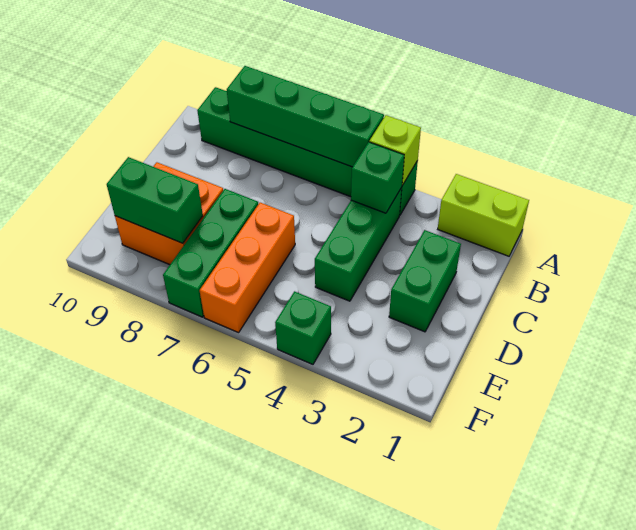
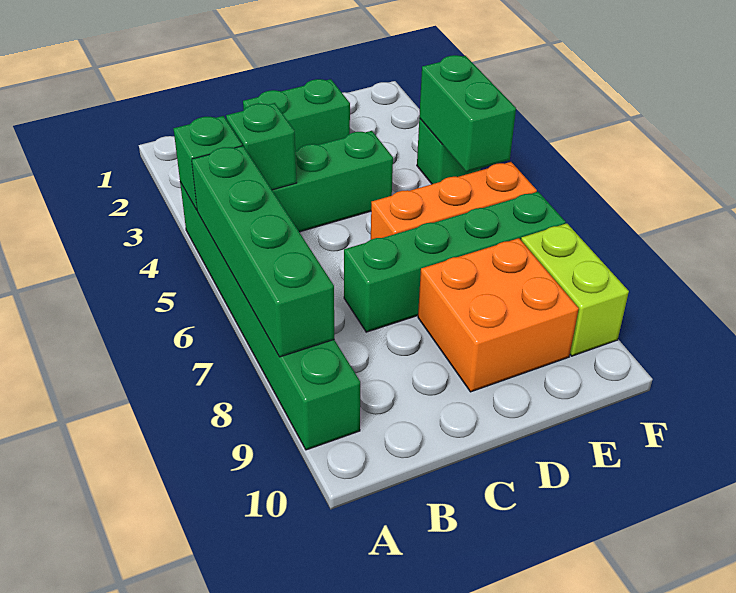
lime 1x2 brick [438,174,529,256] -> lime 1x2 brick moved to [521,223,629,356]
lime 1x1 brick [369,115,421,185] -> green 1x1 brick [174,116,242,210]
green 1x3 brick [163,189,258,317] -> green 1x4 brick [344,192,566,332]
green 1x2 brick [107,157,203,243] -> green 1x2 brick moved to [419,55,516,172]

